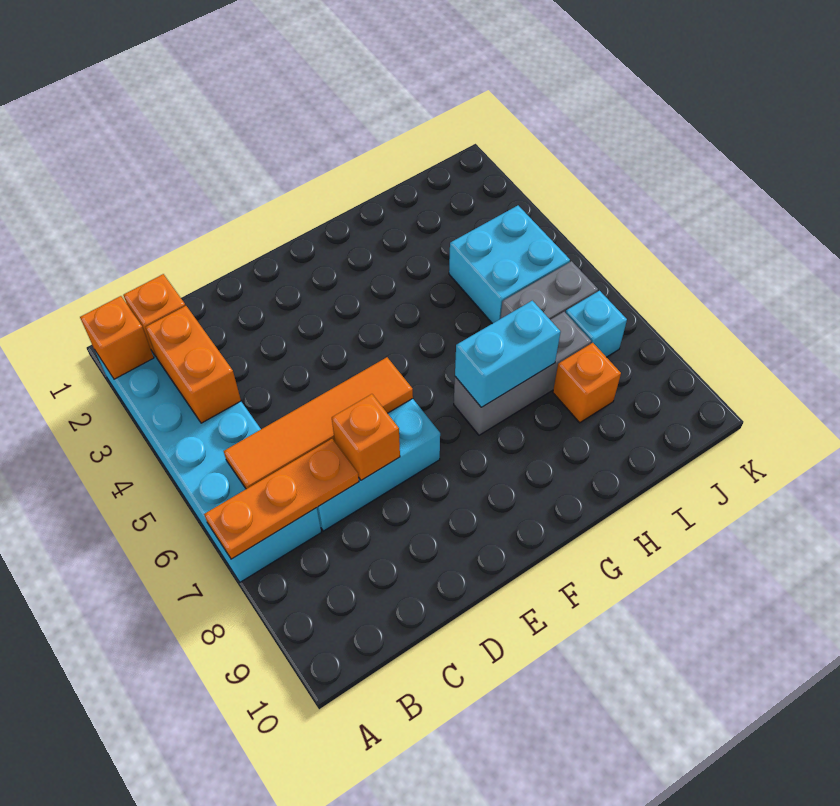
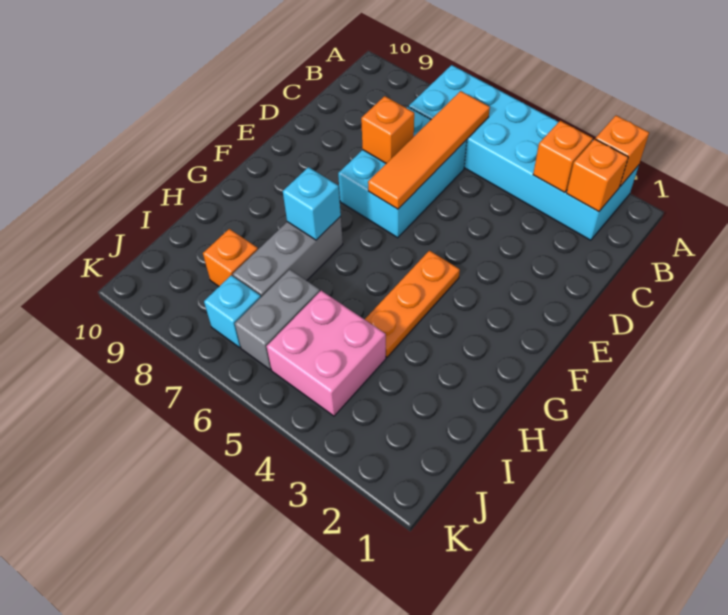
orange 1x3 plate [204,439,359,559] -> orange 1x3 plate moved to [365,251,460,357]
orange 1x2 brick [146,306,241,423] -> orange 1x1 brick [533,121,593,192]
cyan 1x2 brick [455,301,560,407] -> cyan 1x1 brick [283,167,341,240]
cyan 2x2 brick [449,206,570,324] -> pink 2x2 brick [267,291,386,416]

